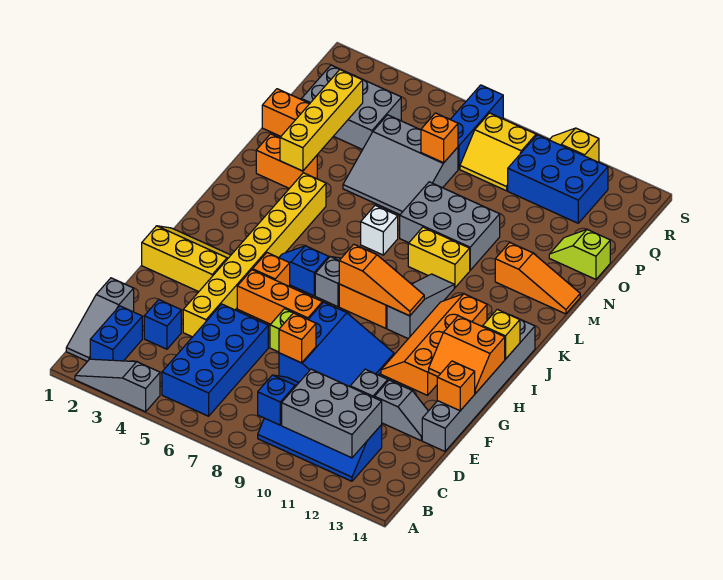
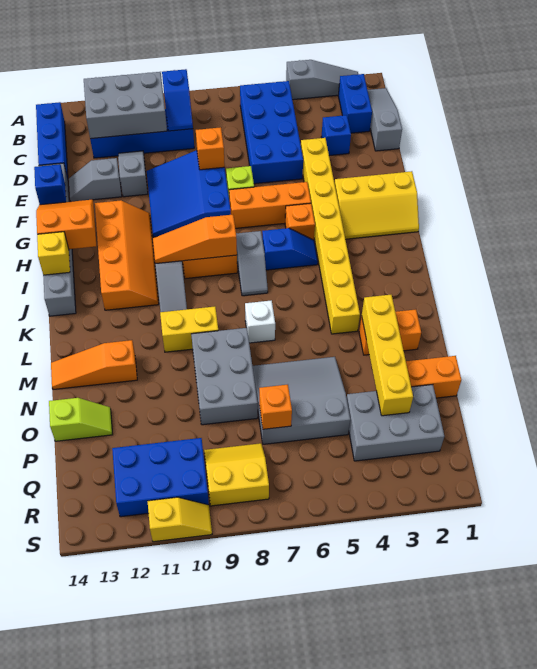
orange 1x1 brick [437,361,475,411] -> blue 1x1 brick [34,164,66,205]
grey 2x3 brick [400,182,500,270] -> grey 2x3 brick turned to [191,328,258,425]
blue 1x3 brick [450,85,503,169] -> blue 1x3 brick moved to [36,102,68,179]

